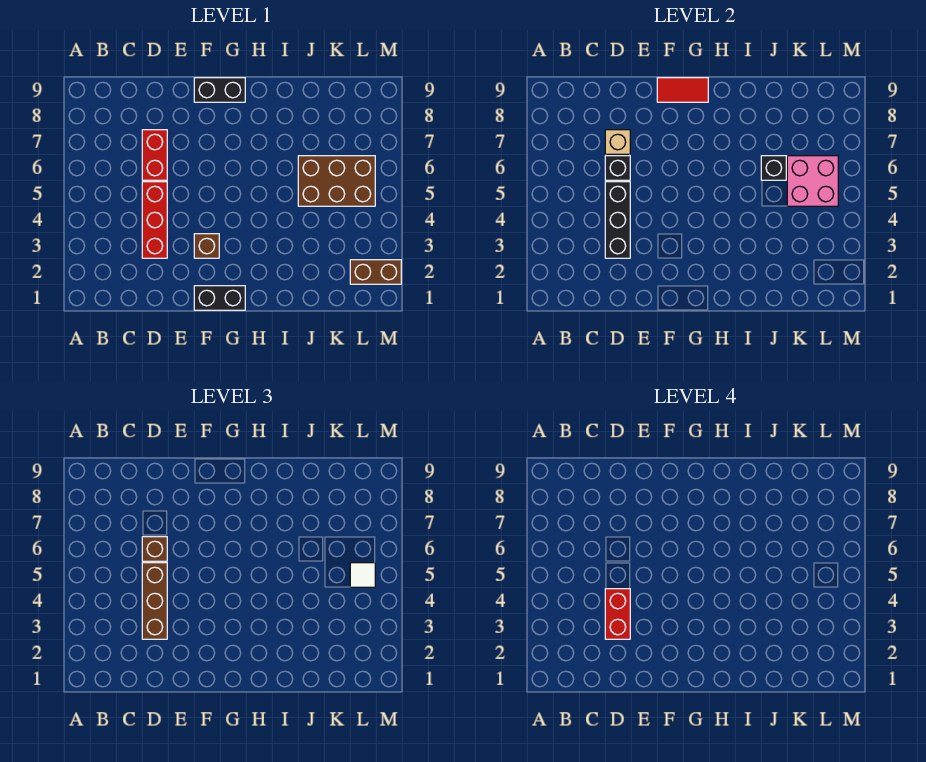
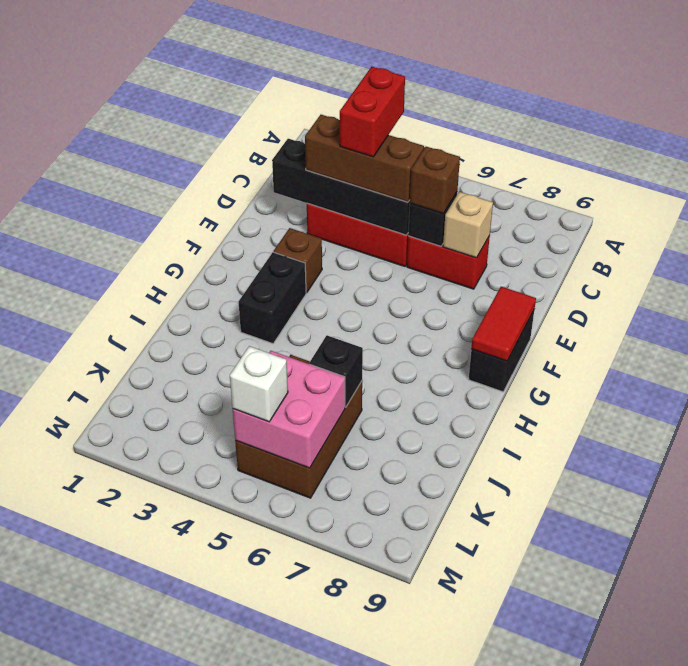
black 1x3 brick [605,182,630,258] -> black 1x4 brick [272,139,410,235]
red 1x2 brick [605,589,630,639] -> red 1x2 brick turned to [340,67,405,157]
black 1x2 brick [194,286,245,310] -> black 1x2 brick moved to [238,252,306,344]
brown 1x2 brick [350,260,401,284] -> none
white 1x1 tile [350,563,375,587] -> white 1x1 brick [230,346,288,422]

